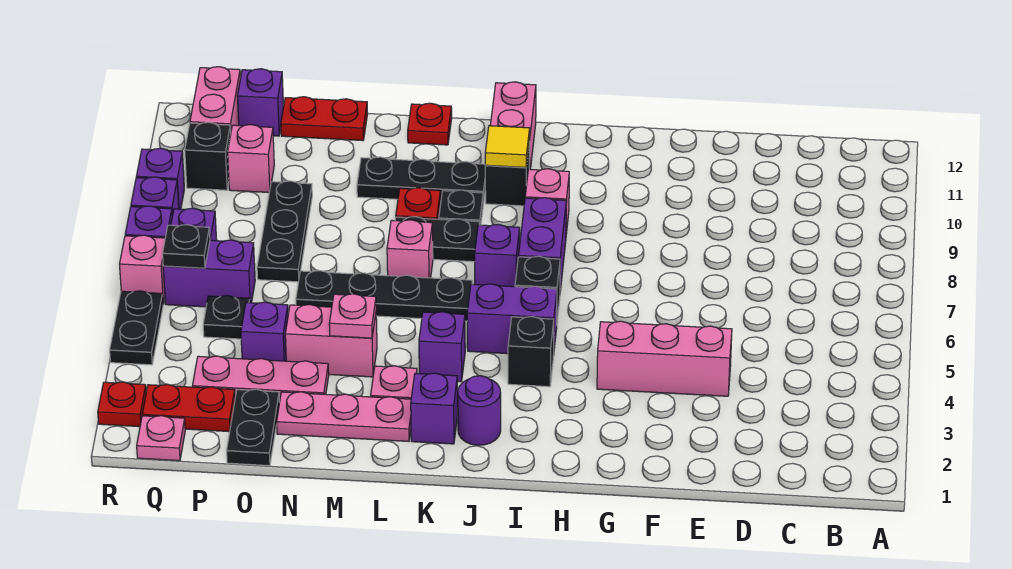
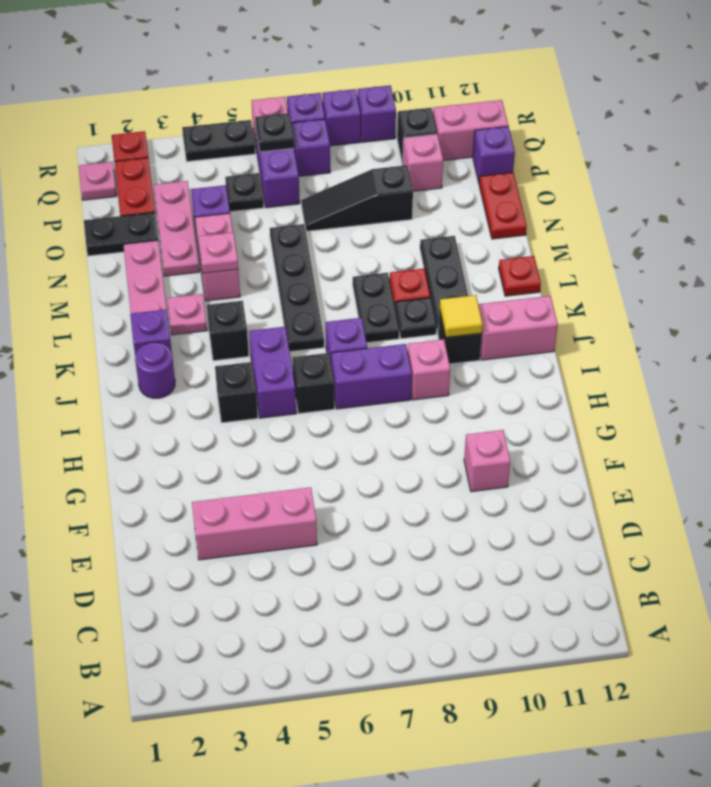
pink 1x3 brick [597,321,732,396] -> pink 1x3 brick turned to [192,487,317,560]
purple 1x1 brick [419,312,465,382] -> black 1x1 brick [207,301,249,361]
pink 1x1 brick [387,220,433,278] -> pink 1x1 brick moved to [464,430,510,492]
black 1x3 plate [257,181,312,282] -> black 1x3 slope [301,165,413,231]

